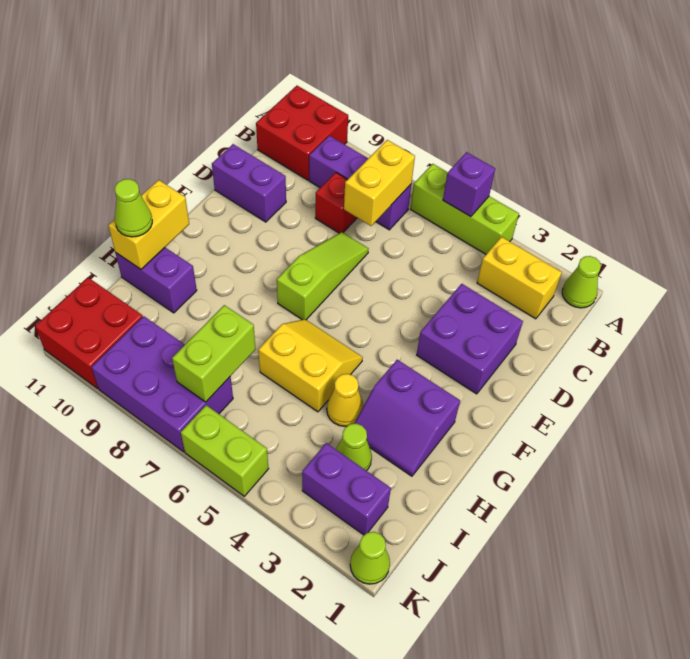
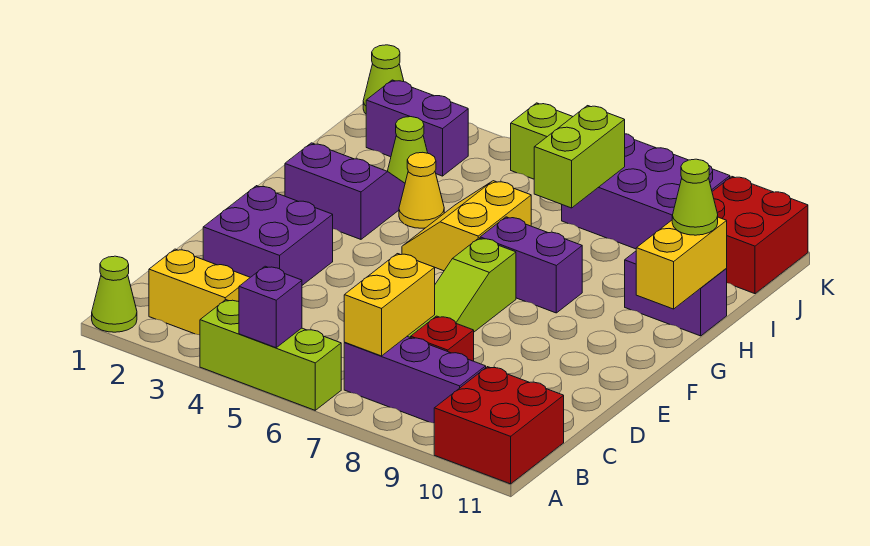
purple 1x2 brick [212,144,286,222] -> purple 1x2 brick moved to [480,217,582,313]
yellow 2x2 slope [258,319,363,412] -> yellow 2x2 slope turned to [402,181,531,271]

